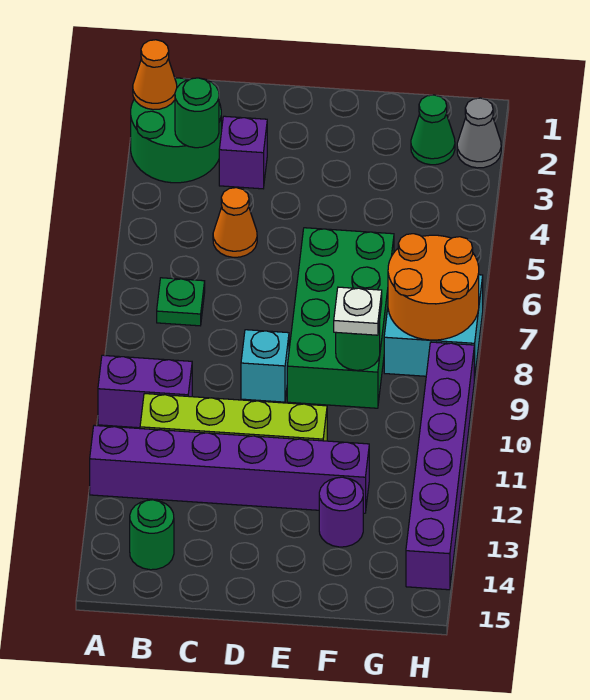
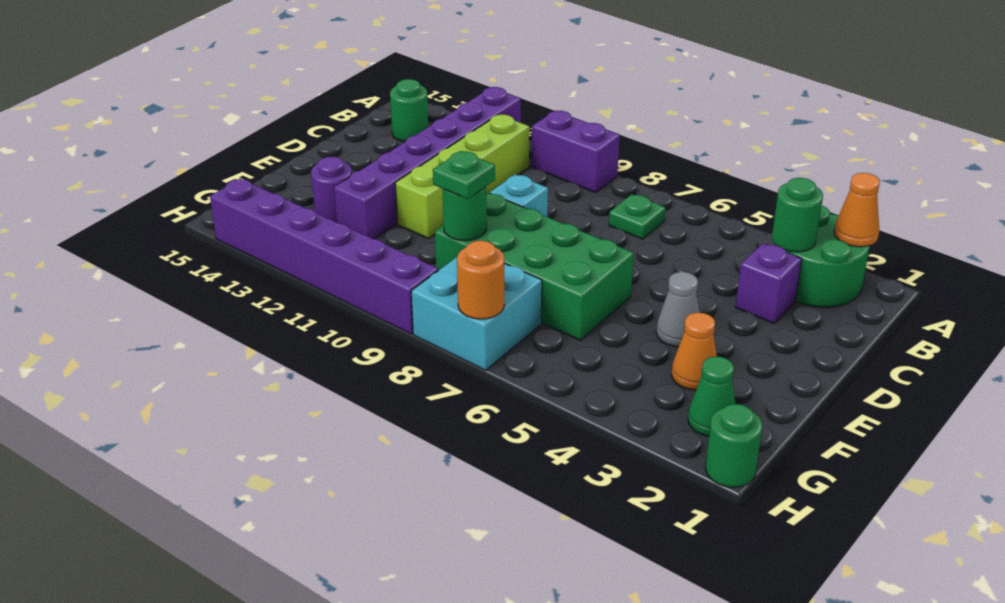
purple 1x2 brick [98,355,192,428] -> purple 1x2 brick turned to [531,111,620,193]
orange 1x1 cone [213,188,257,257] -> orange 1x1 cone moved to [671,313,717,390]
white 1x1 plate [334,287,382,335] -> green 1x1 plate [433,151,495,199]
orange 2x2 round brick [388,234,479,340] -> orange 1x1 round brick [457,241,504,319]
none -> green 1x1 round brick [706,404,762,487]
grey 1x1 cone [457,98,501,168] -> grey 1x1 cone moved to [656,272,699,347]

